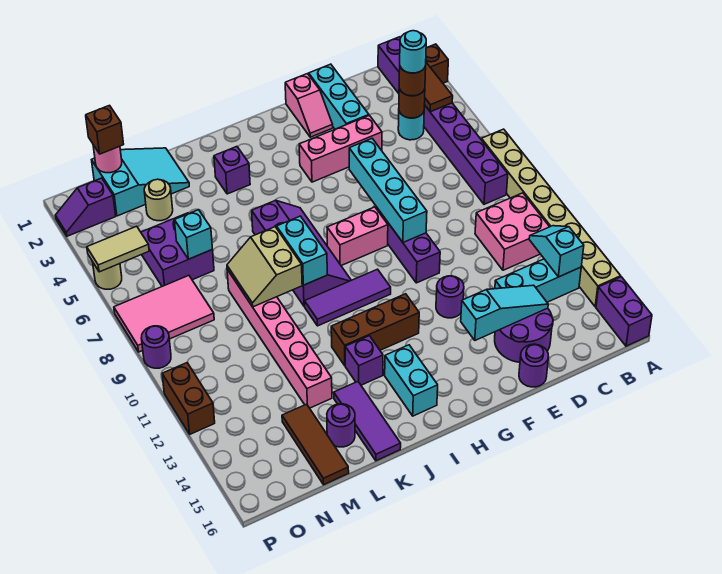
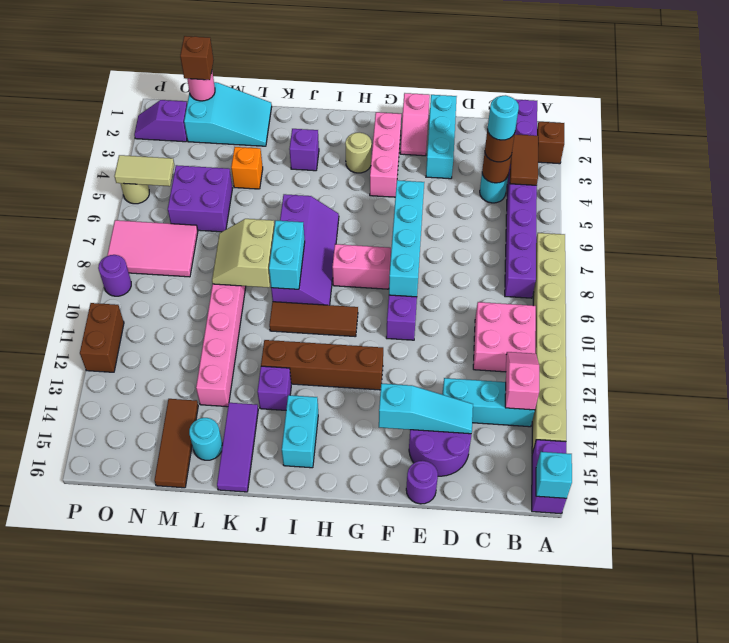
cyan 1x2 slope [529,226,584,277] -> pink 1x2 slope [505,352,539,410]
pink 1x3 brick [299,115,382,182] -> pink 1x3 brick turned to [370,112,401,197]
purple 1x1 round brick [436,276,464,318] -> none
purple 1x3 tile [305,269,391,326] -> brown 1x3 tile [269,302,358,337]
brown 1x3 brick [331,294,419,365] -> brown 1x4 brick [261,340,383,390]
none -> orange 1x1 brick [231,147,263,189]
purple 1x1 round brick [327,404,355,447] -> cyan 1x1 round brick [189,418,222,460]
tan 1x1 round brick [144,179,173,221] -> tan 1x1 round brick moved to [345,133,372,173]
cyan 1x1 brick [175,210,212,259] -> cyan 1x1 brick moved to [536,452,572,498]

